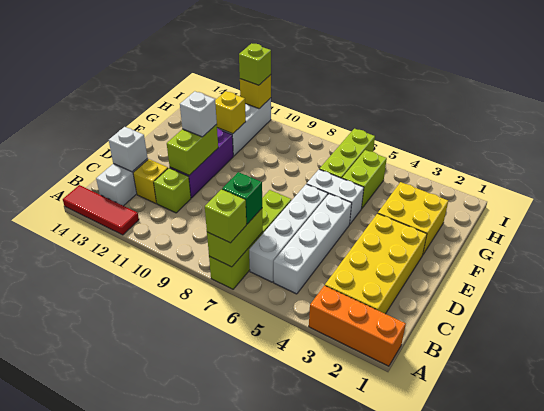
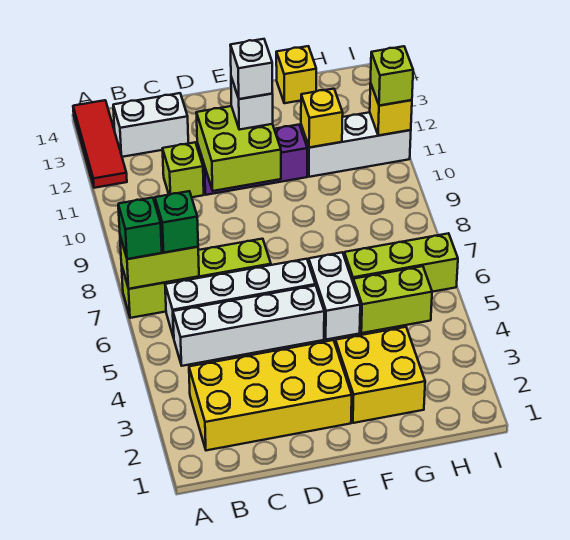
orange 1x3 brick [309,285,406,366] -> none
lime 1x1 brick [205,189,246,243] -> green 1x1 brick [118,198,162,259]
yellow 1x1 brick [133,159,168,204] -> yellow 1x1 brick moved to [276,46,316,103]
white 1x1 brick [109,127,147,172] -> white 1x1 brick moved to [230,39,272,99]
lime 1x2 brick [167,125,218,175] -> lime 2x2 brick [196,106,281,191]

